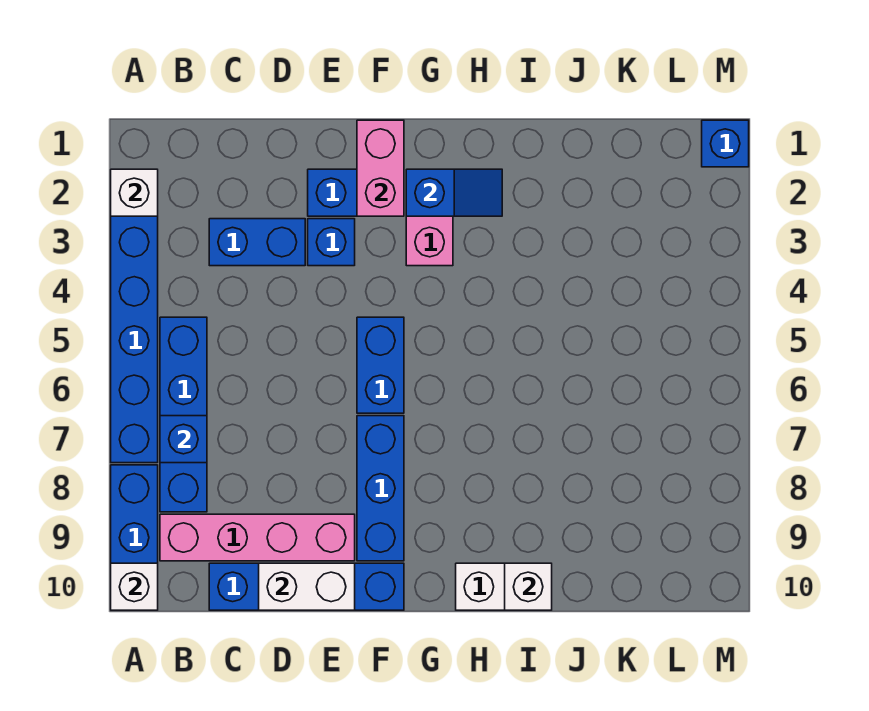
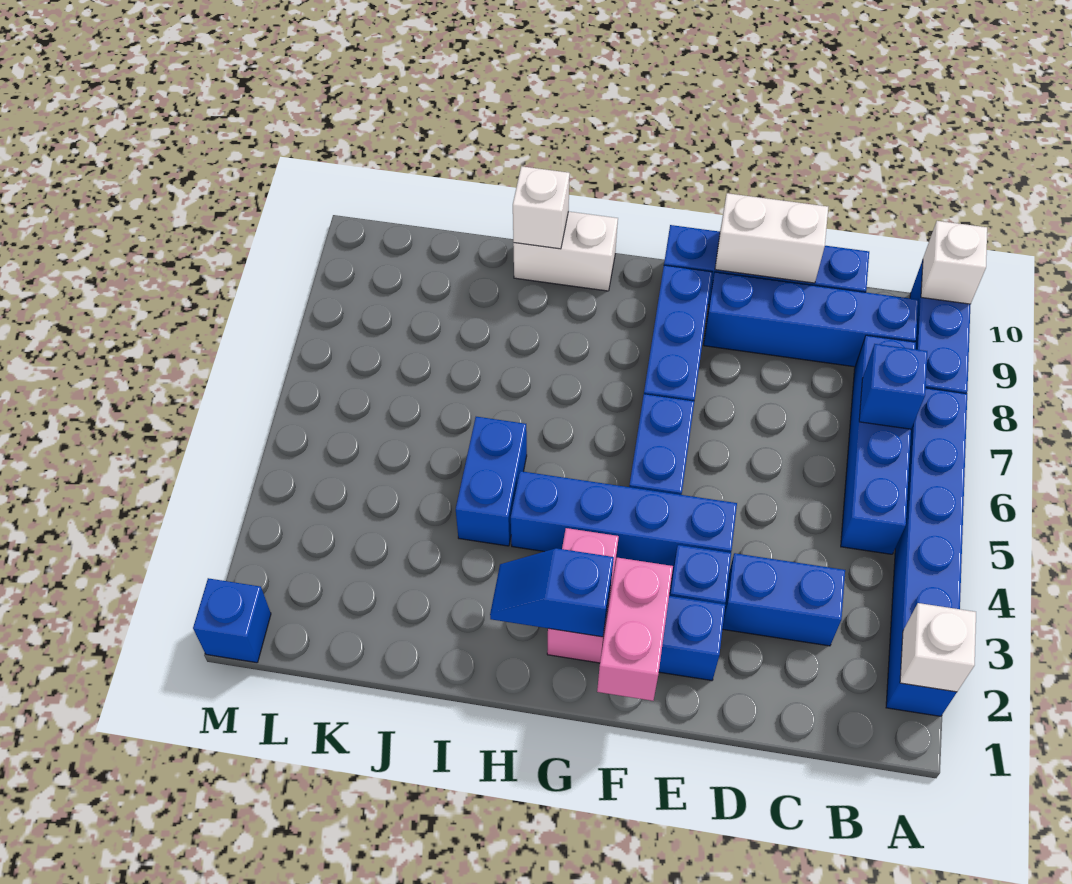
pink 1x4 brick [160,514,355,561] -> blue 1x4 brick [704,272,918,367]
none -> blue 1x4 brick [511,471,737,568]
none -> blue 1x2 brick [456,417,527,546]

